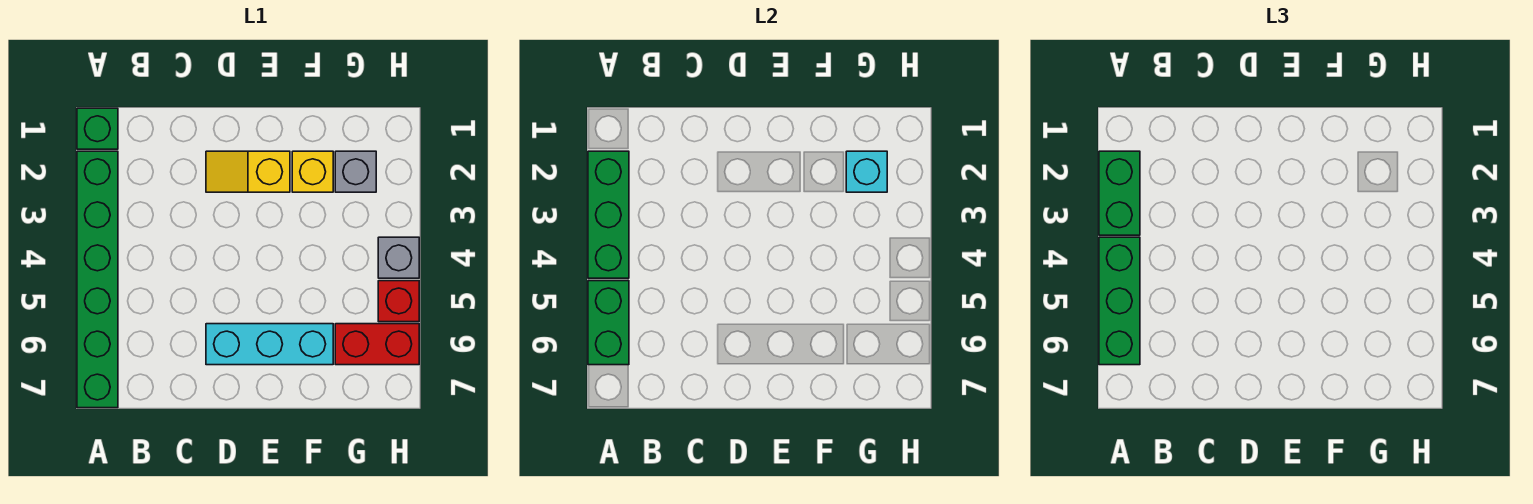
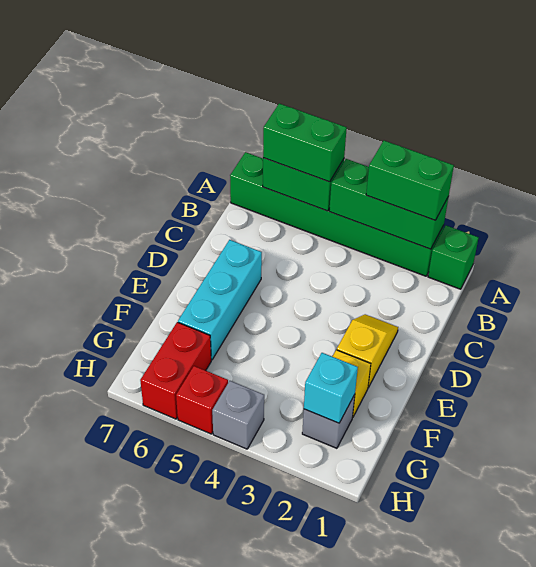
green 1x3 brick [1099,237,1140,365] -> green 1x2 brick [263,104,347,182]

